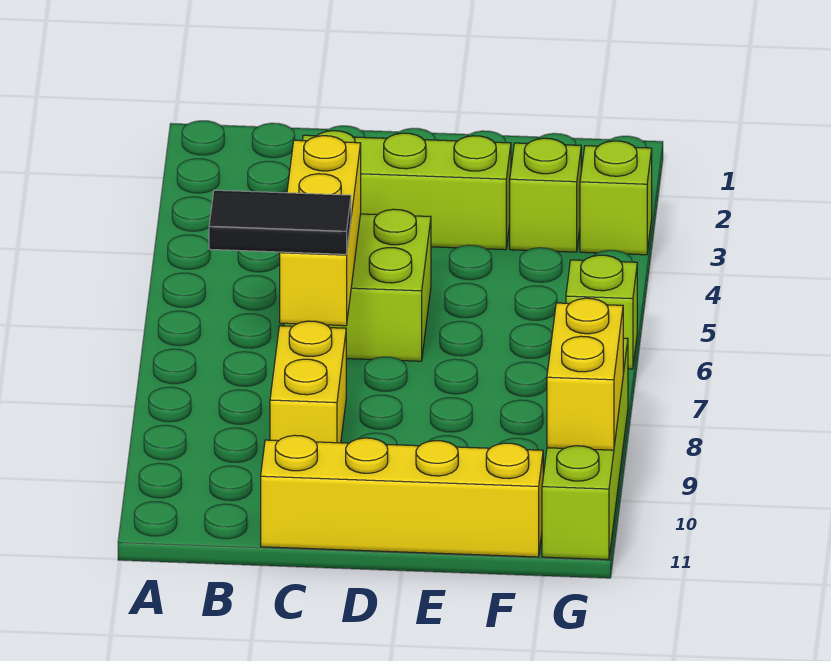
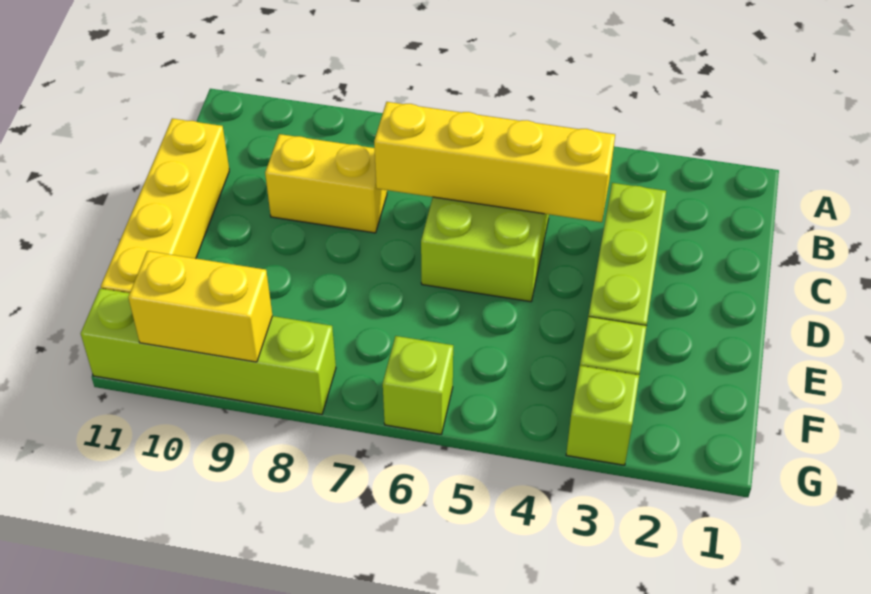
black 1x2 tile [209,190,351,254] -> none
yellow 1x3 brick [280,136,361,326] -> yellow 1x4 brick [374,102,615,222]

